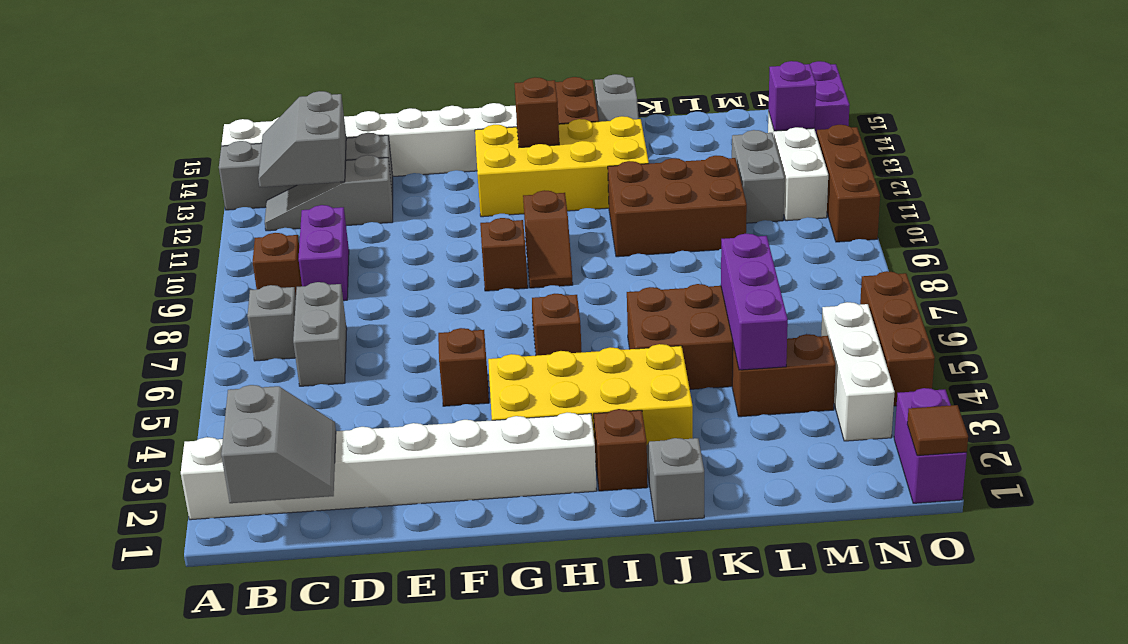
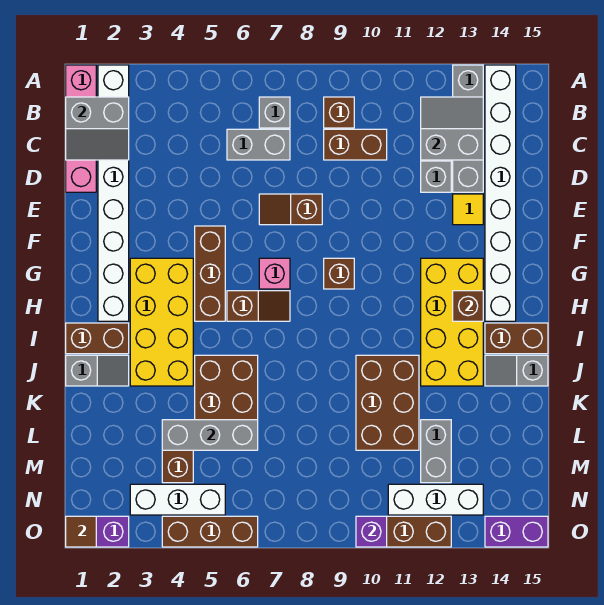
none -> pink 1x4 brick [66,65,96,192]
purple 1x2 brick [299,205,349,301] -> brown 1x2 brick [324,129,387,160]
none -> yellow 1x1 tile [453,194,483,225]
brown 1x1 brick [438,328,489,406] -> brown 1x3 brick [195,226,225,321]
none -> pink 1x1 brick [259,258,290,289]
brown 1x2 slope [523,190,573,288] -> brown 1x2 slope moved to [259,194,322,225]
brown 1x1 brick [594,409,647,491] -> brown 1x2 brick [66,323,129,354]
purple 1x3 brick [721,234,788,370] -> grey 1x3 brick [162,420,258,450]
grey 1x2 brick [732,130,785,223] -> grey 1x2 brick turned to [421,420,451,483]
purple 1x1 brick [768,61,816,131] -> purple 1x1 brick moved to [356,516,387,547]

